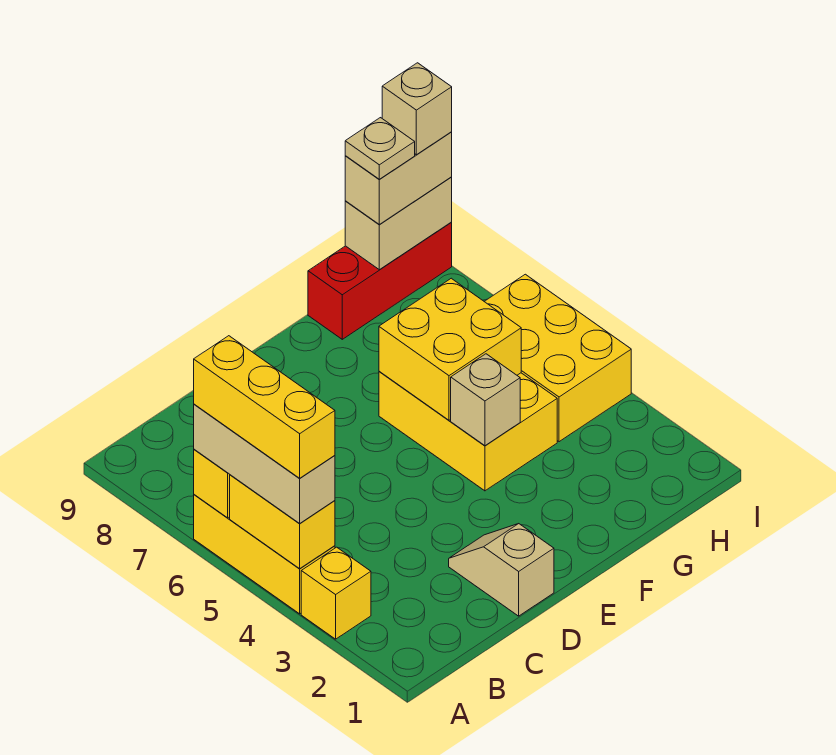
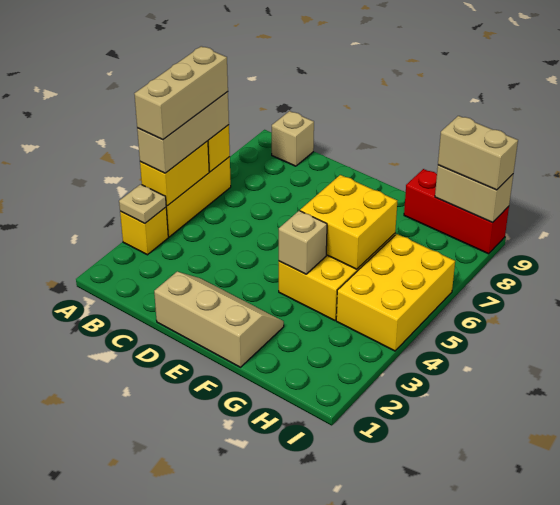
yellow 1x3 brick [194,336,335,478] -> tan 1x3 brick [134,46,228,140]
tan 1x2 slope [449,524,554,616] -> tan 2x3 slope [154,272,284,367]
tan 1x1 plate [345,118,415,179] -> tan 1x1 plate moved to [119,184,166,224]
tan 1x1 brick [382,63,452,155] -> tan 1x1 brick moved to [272,111,314,166]

